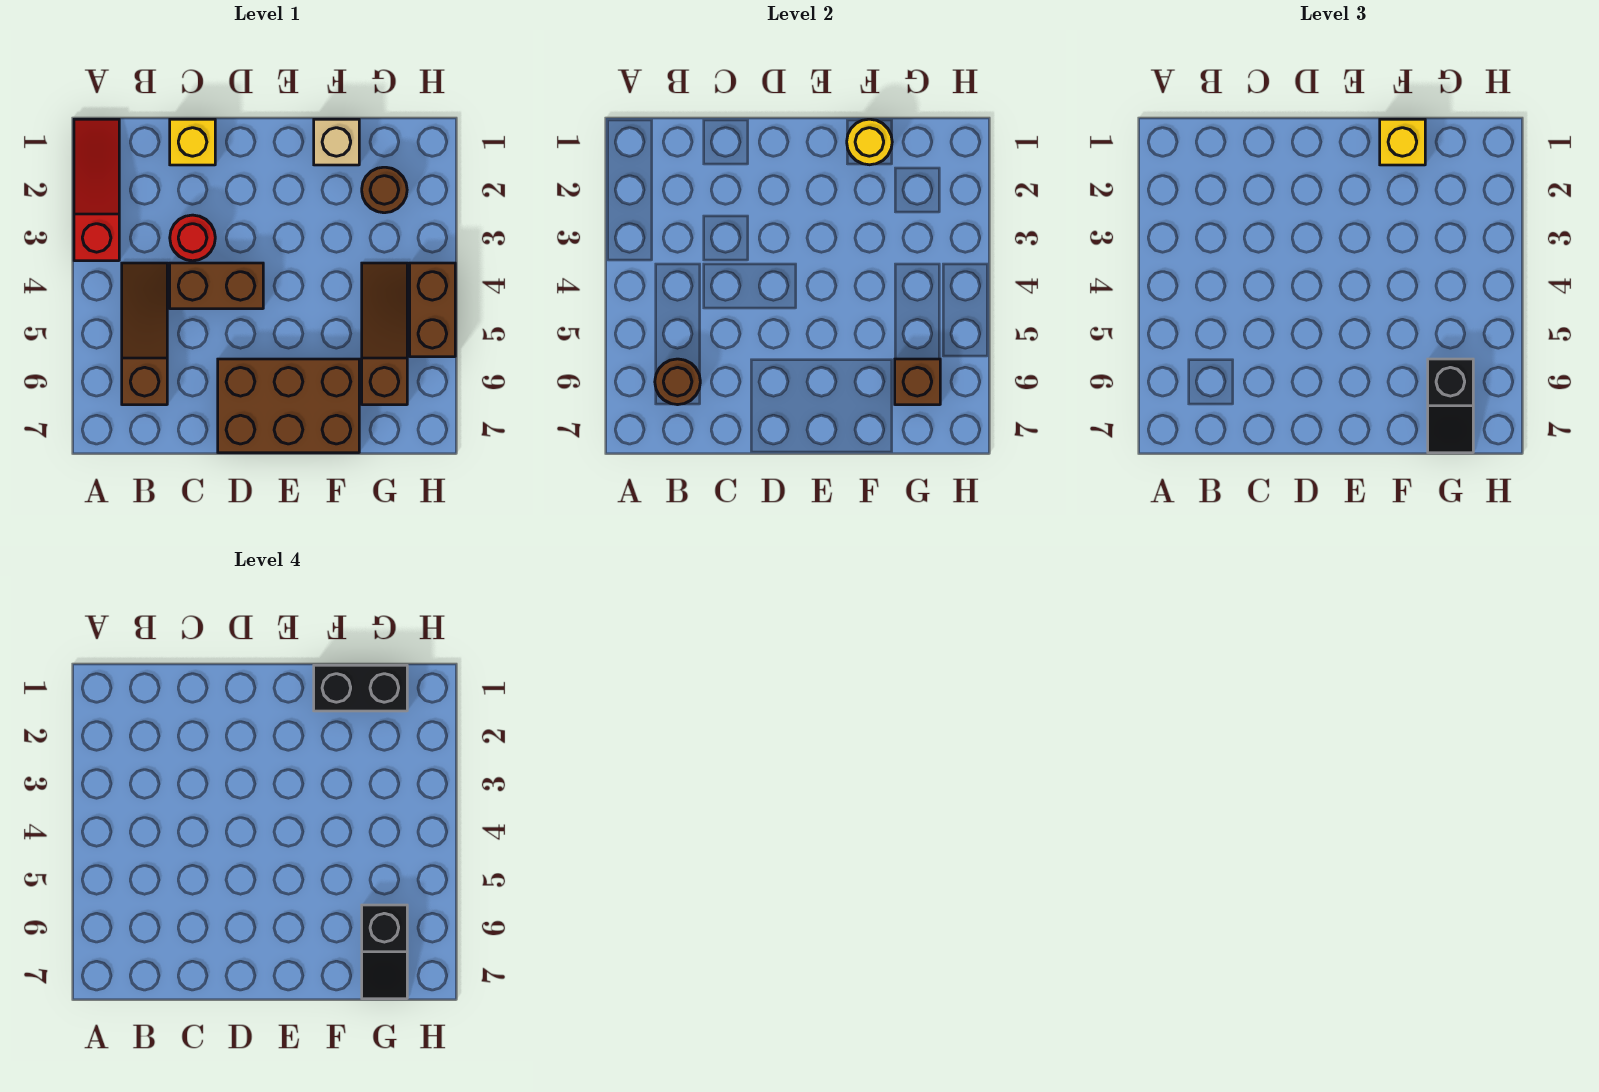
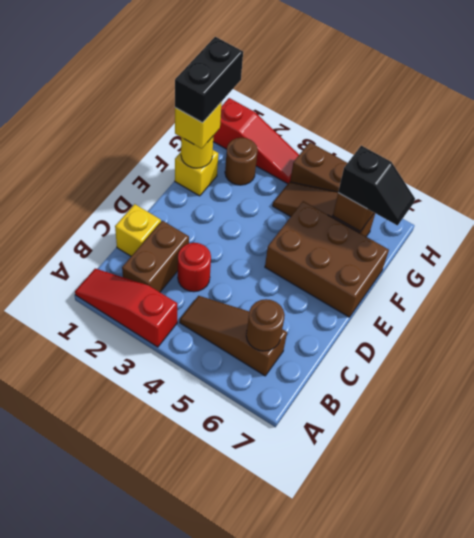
brown 1x2 brick [170,263,263,309] -> brown 1x2 brick moved to [122,221,189,292]
brown 2x3 brick [218,359,359,453] -> brown 2x3 brick turned to [265,201,389,317]
tan 1x1 brick [314,119,359,165] -> yellow 1x1 brick [175,150,218,196]
black 1x2 slope [362,905,407,999] -> none
none -> red 1x3 slope [213,98,299,184]

